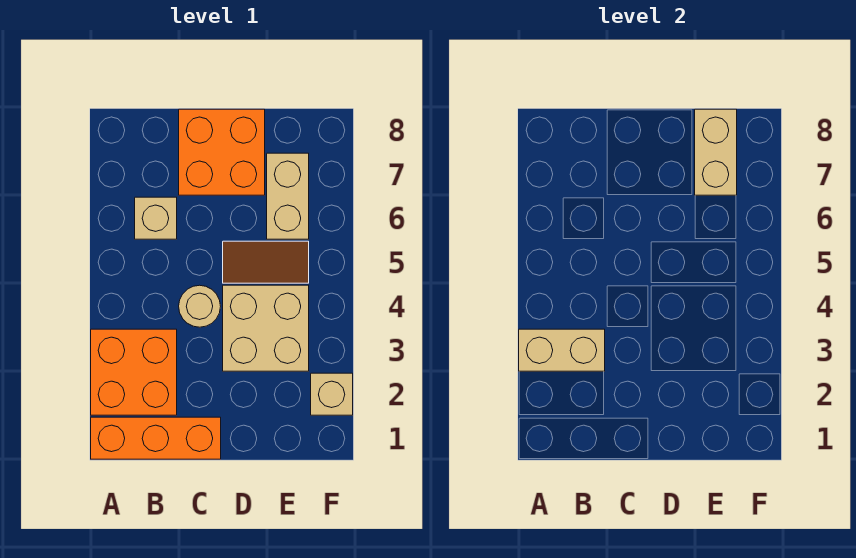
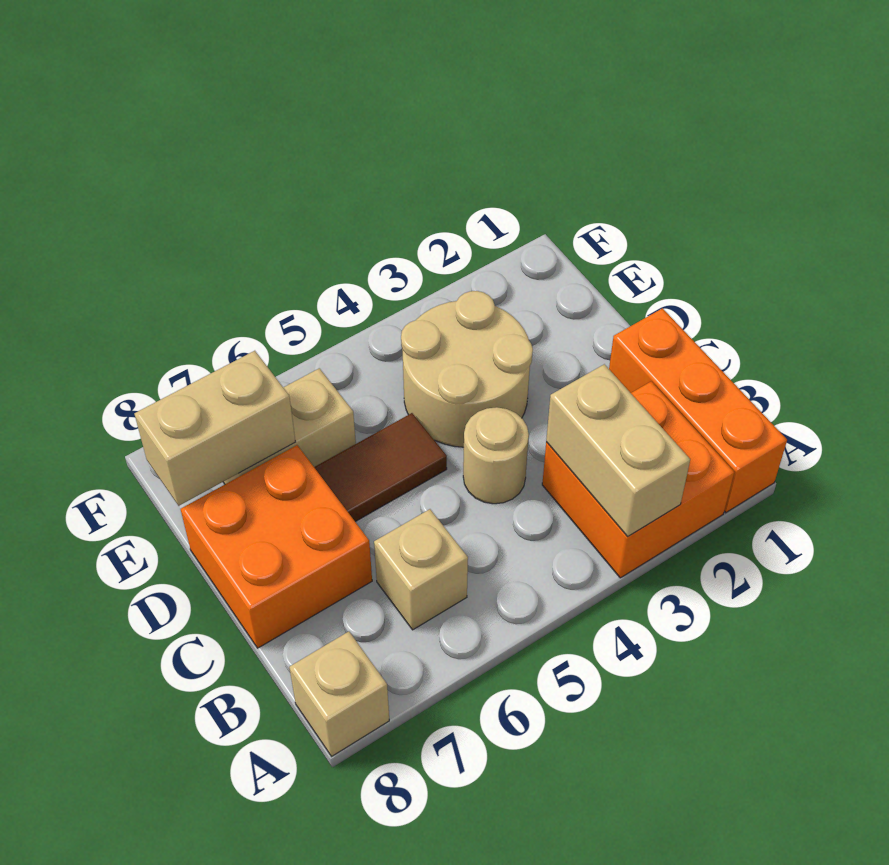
tan 2x2 brick [223,285,309,371] -> tan 2x2 round brick [401,291,533,447]
brown 1x2 tile [223,241,309,283] -> brown 1x2 tile turned to [314,413,447,522]
tan 1x1 brick [311,373,353,415] -> tan 1x1 brick moved to [289,632,389,756]

